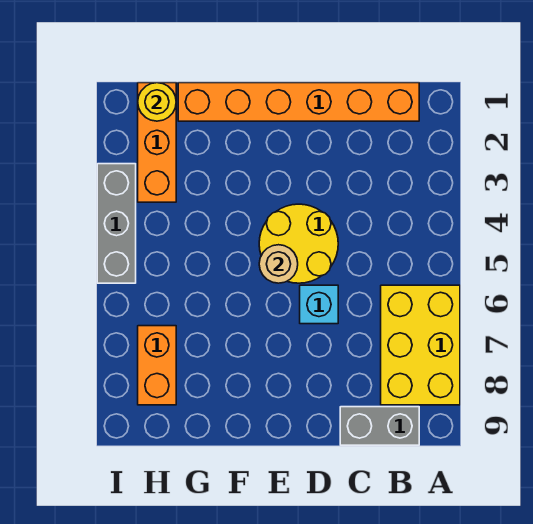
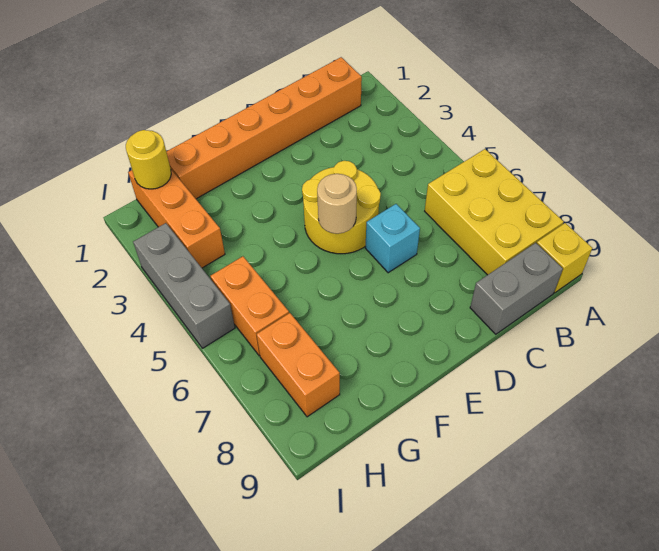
none -> yellow 1x1 brick [537,223,592,293]
none -> orange 1x2 brick [210,256,289,356]

